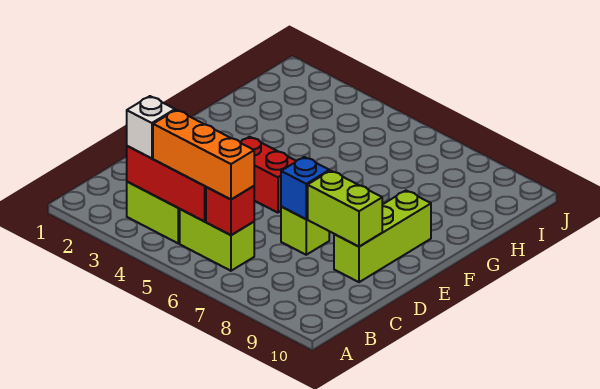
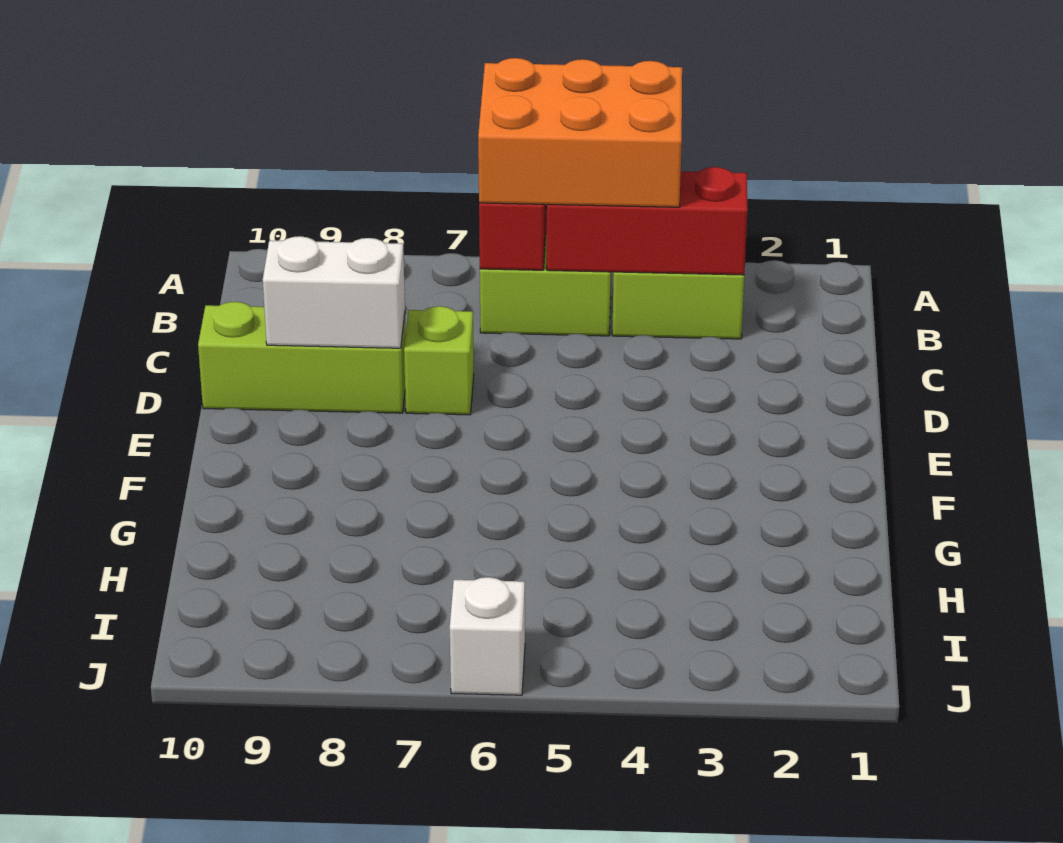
white 1x1 brick [127,96,175,158] -> white 1x1 brick moved to [450,577,525,695]
orange 1x3 brick [153,110,254,199] -> orange 2x3 brick [478,58,682,207]
blue 1x1 brick [281,157,329,219] -> none
lime 1x2 brick [308,171,382,247] -> white 1x2 brick [263,236,405,348]
lime 1x3 brick [334,191,431,282] -> lime 1x3 brick turned to [198,302,406,413]
red 1x2 brick [240,137,296,213] -> none

